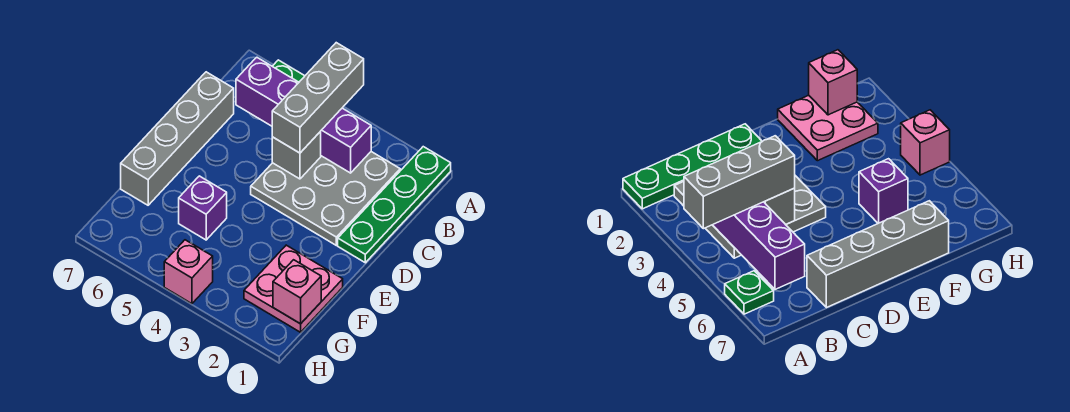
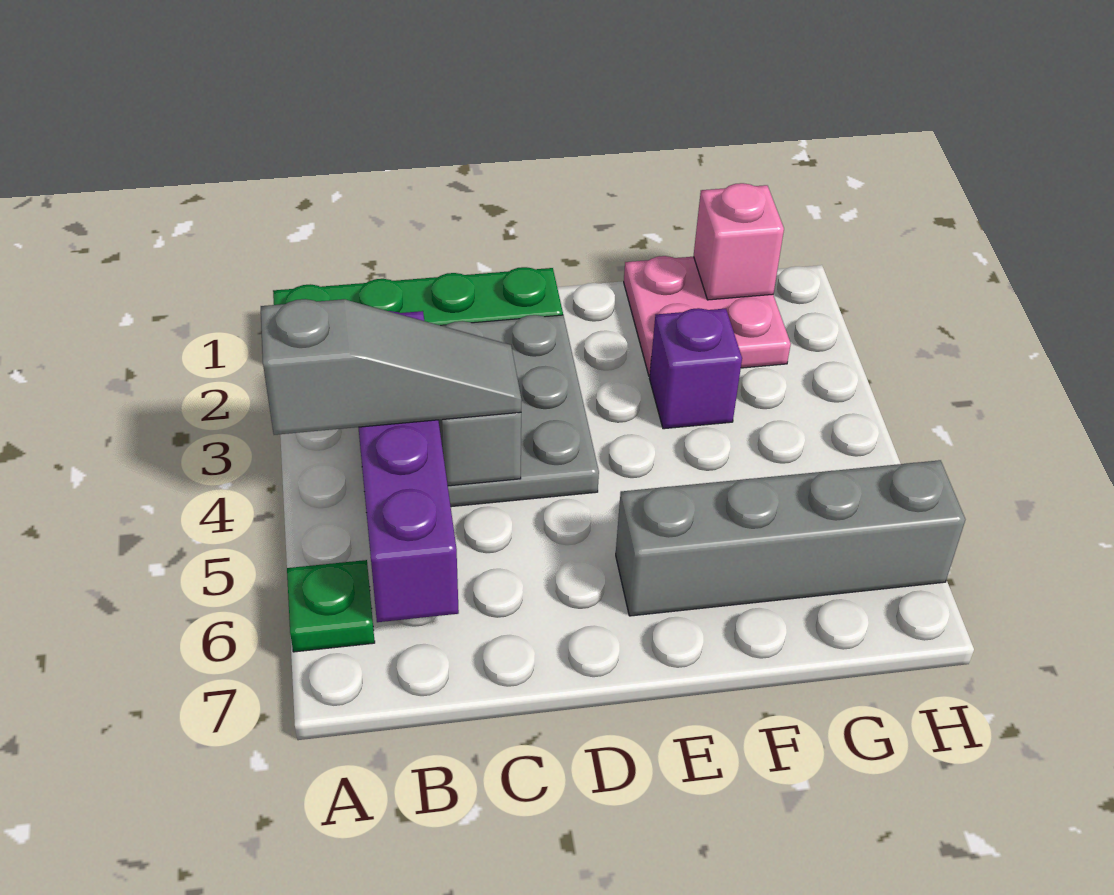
grey 1x3 brick [272,43,364,153] -> grey 1x3 slope [261,299,522,435]
grey 1x4 brick [121,72,234,205] -> grey 1x4 brick moved to [616,460,965,616]
purple 1x1 brick [179,176,227,240] -> purple 1x1 brick moved to [649,308,742,429]
pink 1x1 brick [164,240,213,304] -> none

